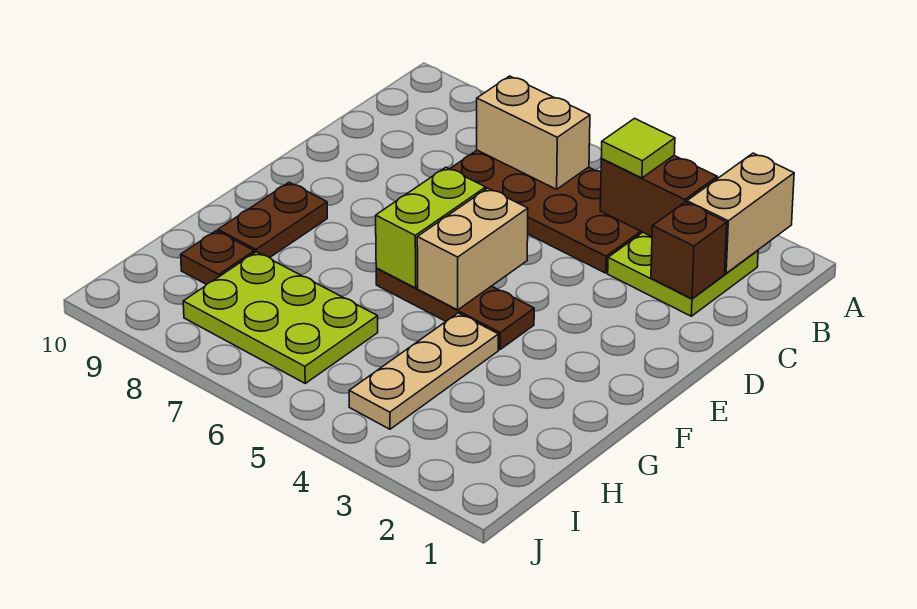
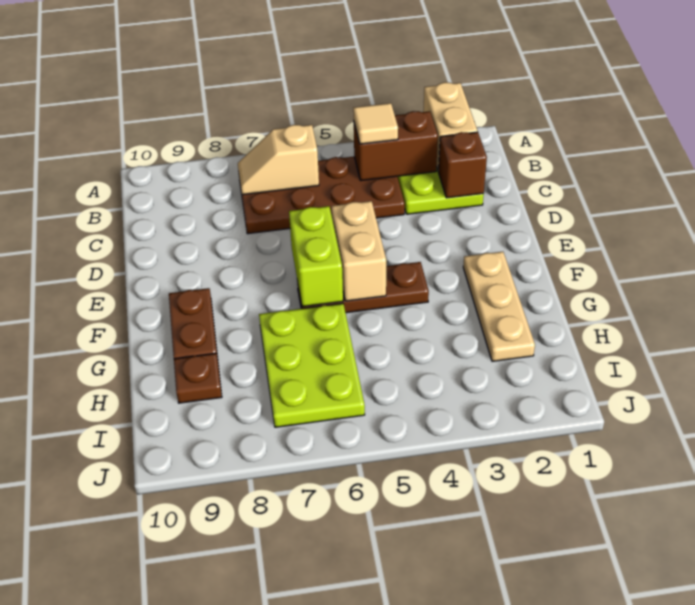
lime 1x1 tile [601,119,675,178] -> tan 1x1 tile [353,103,398,144]
tan 1x2 brick [477,76,590,189] -> tan 1x2 slope [238,125,319,195]
tan 1x3 plate [349,313,498,429] -> tan 1x3 plate moved to [463,252,535,361]
lime 2x3 plate [183,252,378,383] -> lime 2x3 plate turned to [259,303,365,427]

